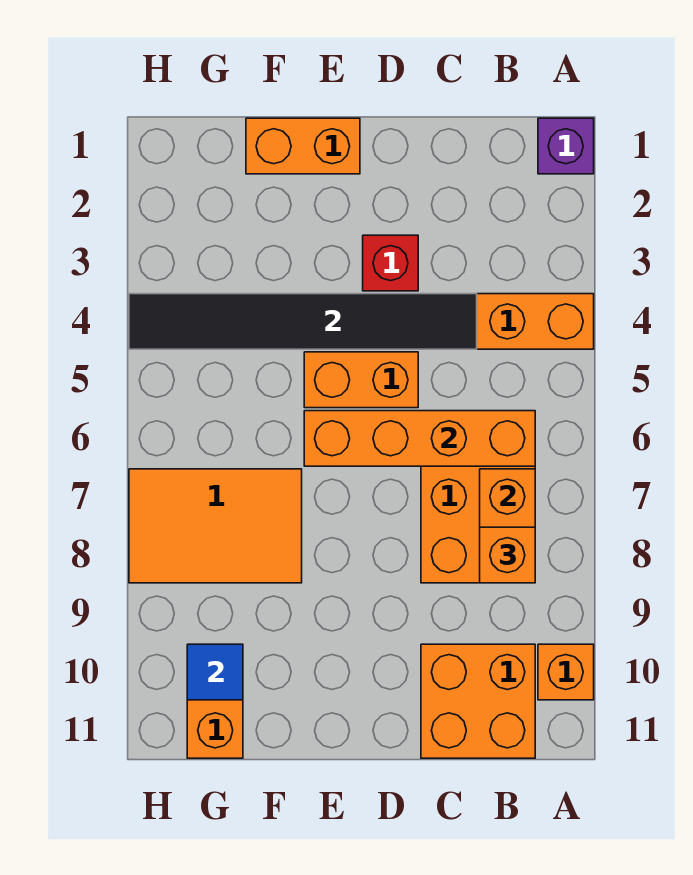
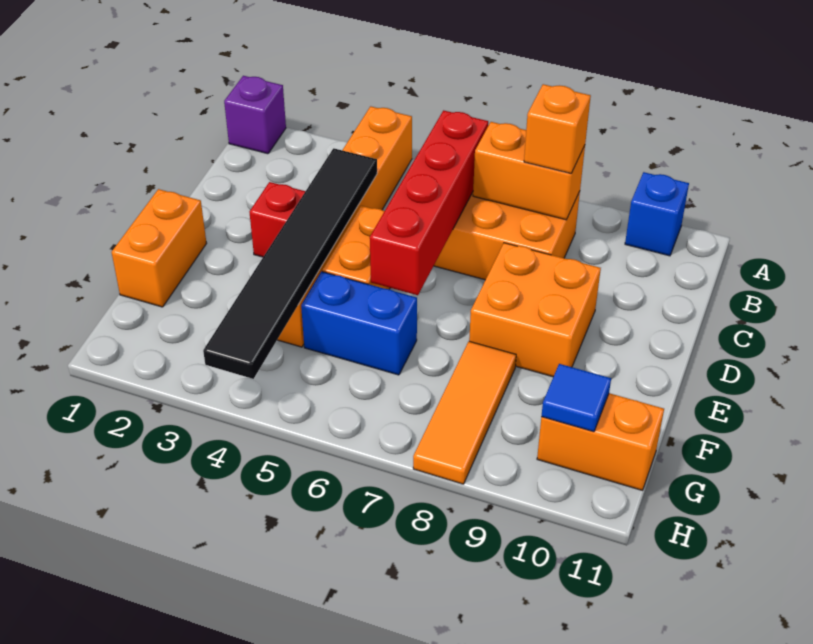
orange 1x1 brick [538,644,594,700] -> blue 1x1 brick [625,172,689,256]
orange 1x4 brick [304,411,535,466] -> red 1x4 brick [370,110,488,295]
orange 2x2 brick [421,644,535,758] -> orange 2x2 brick moved to [469,243,601,377]
none -> blue 1x2 brick [301,272,417,375]
orange 2x3 tile [129,469,302,583] -> orange 1x3 tile [413,341,516,484]

